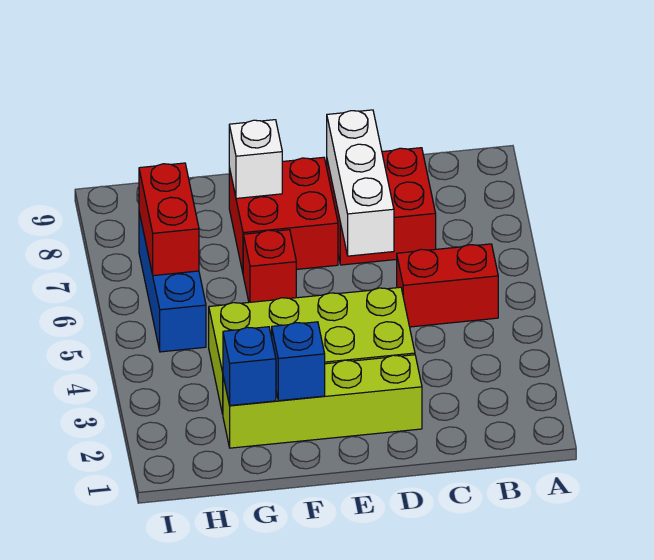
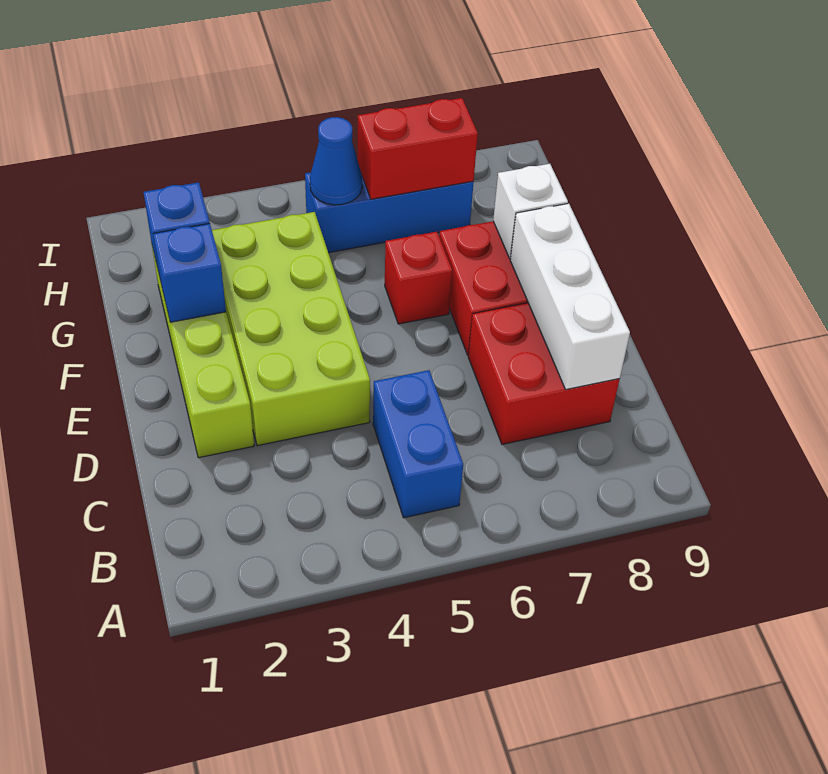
red 1x2 brick [397,244,498,327] -> blue 1x2 brick [373,370,463,518]
white 1x3 brick [327,110,394,256] -> white 1x3 brick turned to [510,203,630,389]
none -> blue 1x1 cone [310,117,362,205]

